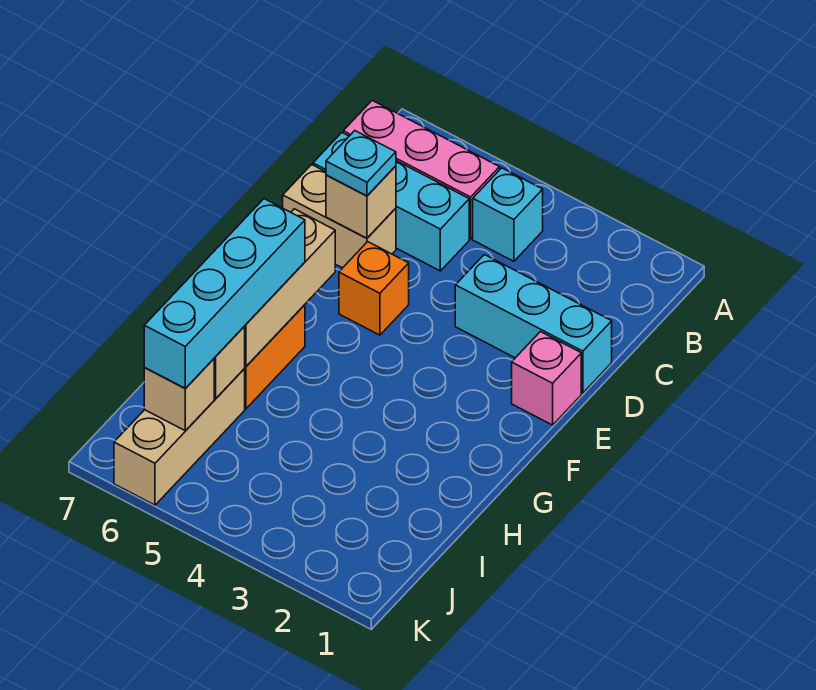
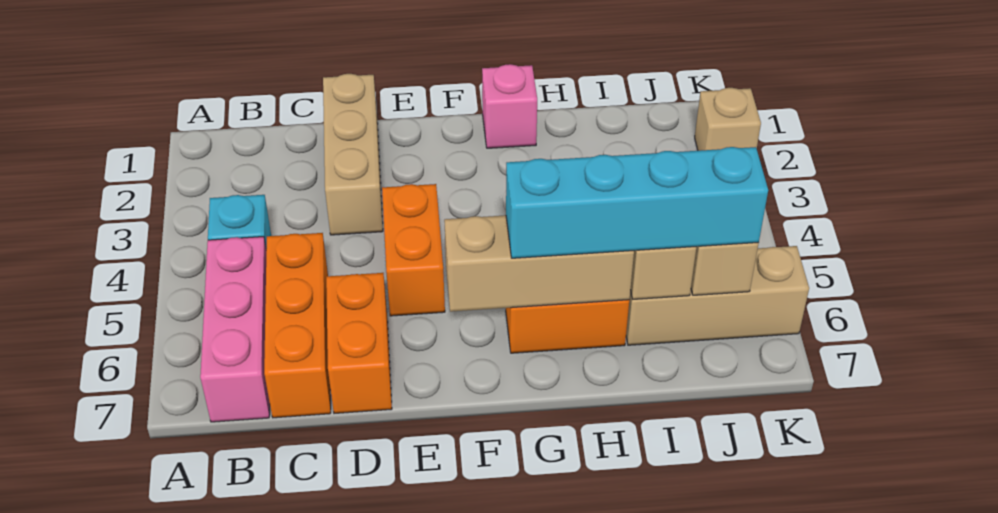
cyan 1x3 brick [313,133,469,271] -> orange 1x3 brick [264,233,331,418]
cyan 1x3 brick [455,255,612,393] -> tan 1x3 brick [323,74,383,235]
tan 1x2 brick [283,165,396,268] -> orange 1x2 brick [326,273,392,413]
tan 1x1 brick [326,166,396,238] -> tan 1x1 brick moved to [695,88,761,151]
cyan 1x1 plate [326,131,396,196] -> none
pink 1x1 brick [512,332,581,425] -> pink 1x1 brick moved to [482,64,537,148]
orange 1x1 brick [339,242,409,335] -> orange 1x2 brick [382,184,445,316]

